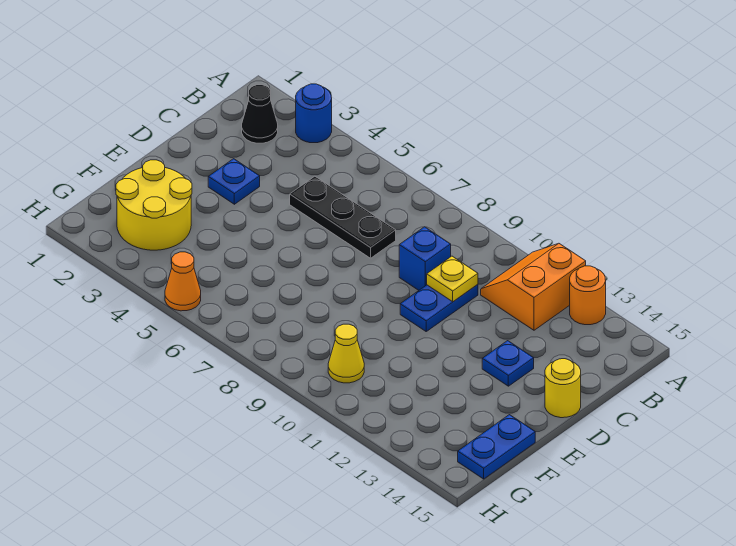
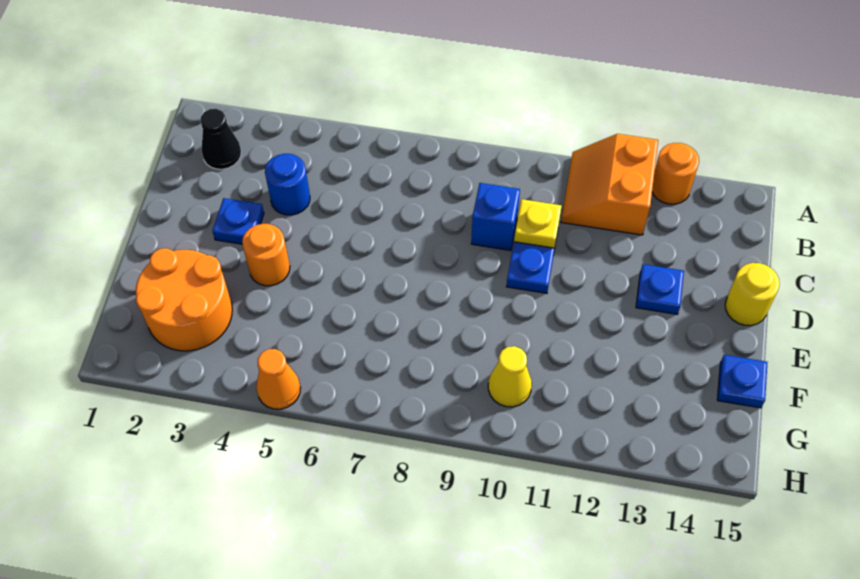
blue 1x1 round brick [296,84,332,143] -> blue 1x1 round brick moved to [265,154,310,215]
black 1x3 plate [290,176,396,258] -> none
none -> orange 1x1 round brick [242,224,290,286]
yellow 2x2 round brick [116,160,192,250] -> orange 2x2 round brick [136,248,232,351]
blue 1x2 plate [458,415,535,479] -> blue 1x1 plate [717,355,767,408]

